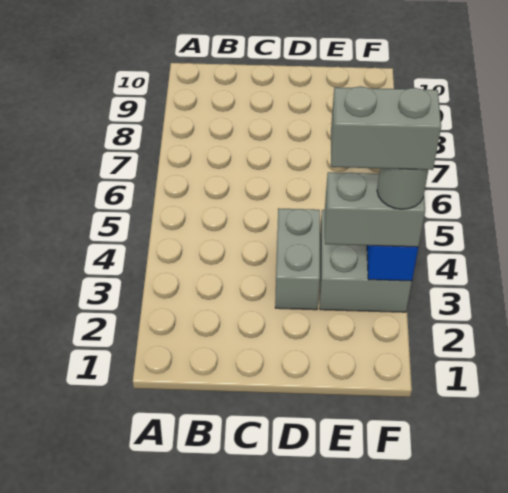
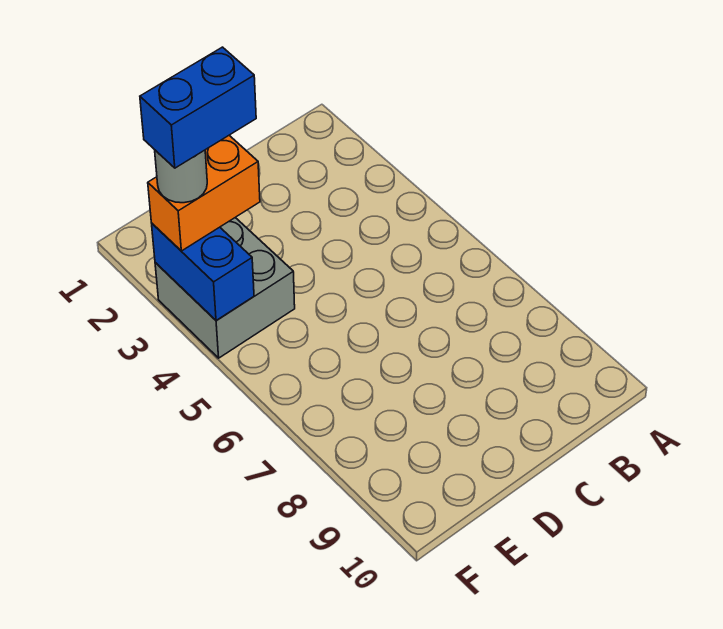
grey 1x2 brick [275,208,320,310] -> none
grey 1x2 brick [325,172,425,247] -> orange 1x2 brick [148,136,260,251]
grey 1x2 brick [331,86,441,170] -> blue 1x2 brick [140,47,256,168]

